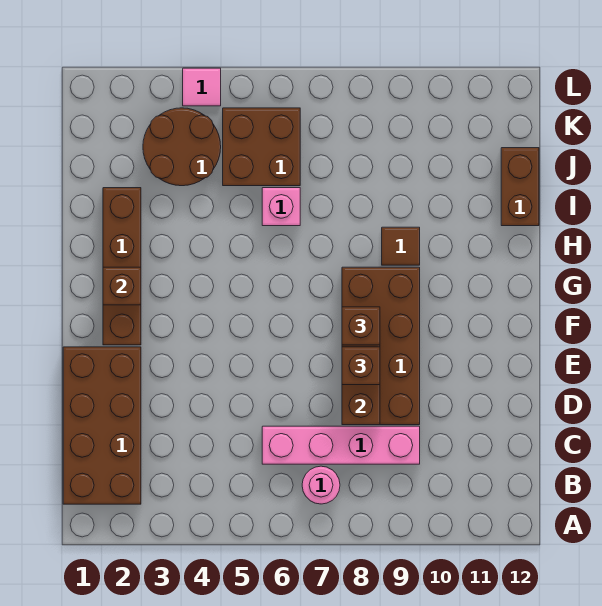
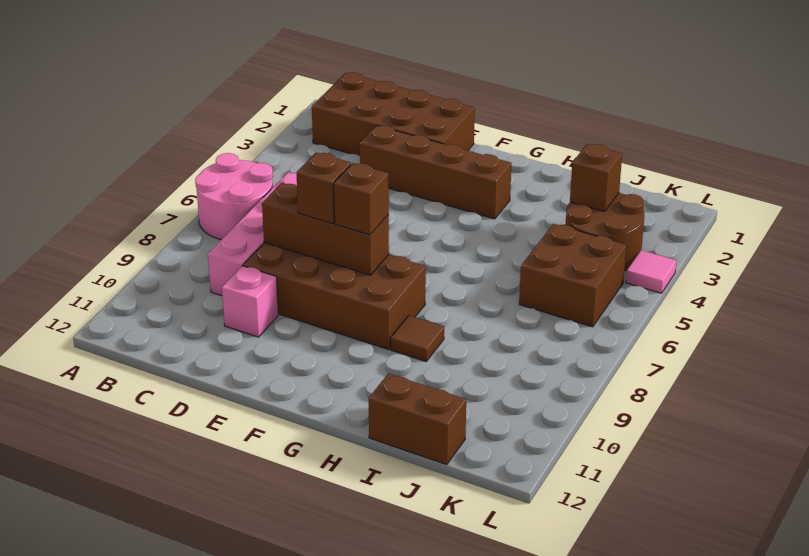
pink 1x1 round brick [302,466,340,504] -> pink 2x2 round brick [195,153,273,240]
brown 1x4 brick [103,188,141,345] -> brown 1x4 brick moved to [360,125,512,219]
brown 1x1 brick [103,267,141,305] -> brown 1x1 brick moved to [570,144,622,212]
pink 1x1 brick [262,188,300,226] -> pink 1x1 brick moved to [222,266,278,337]

